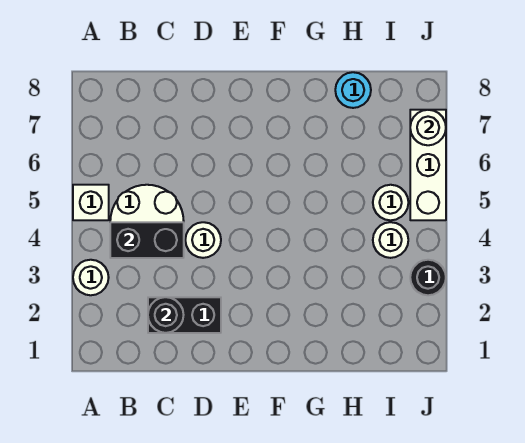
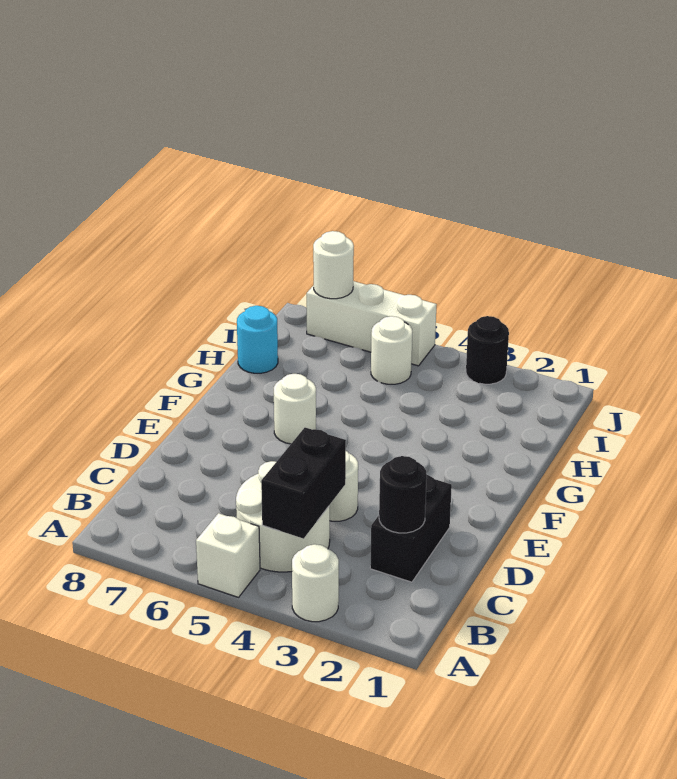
white 1x1 round brick [373,222,408,258] -> white 1x1 round brick moved to [274,374,316,444]

